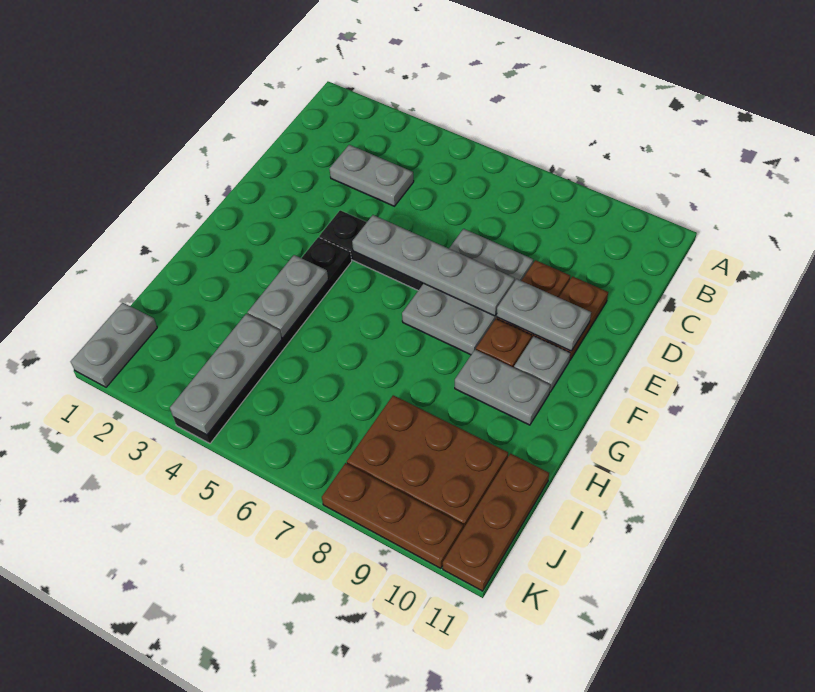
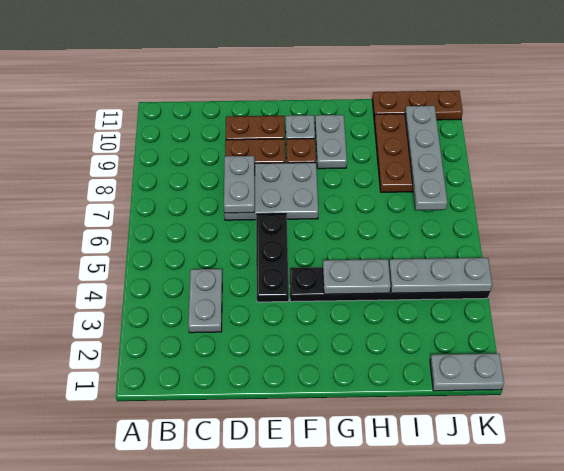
grey 1x4 plate [352,215,515,316] -> grey 1x4 plate moved to [405,106,447,210]
grey 1x2 plate [497,279,591,351] -> grey 1x2 plate moved to [224,156,255,213]
brown 1x3 plate [322,463,463,568] -> none

